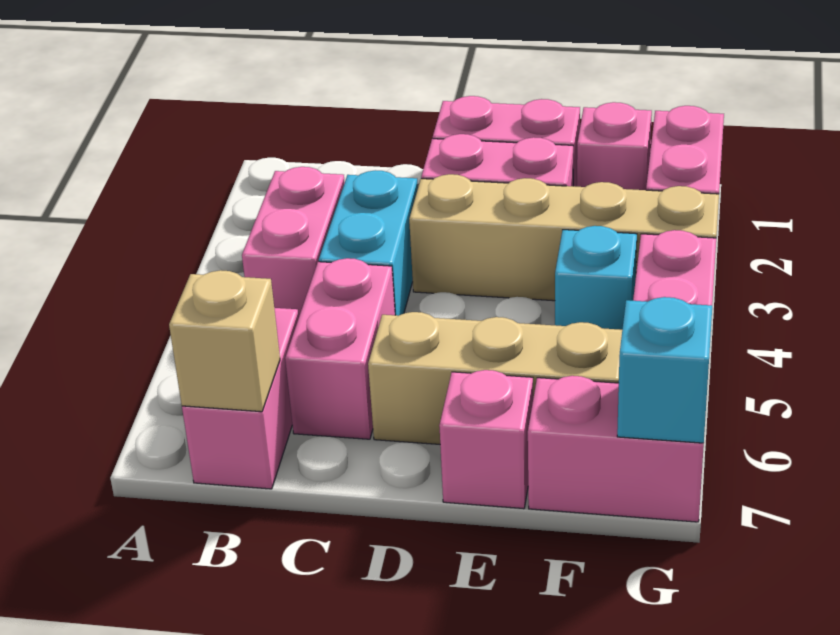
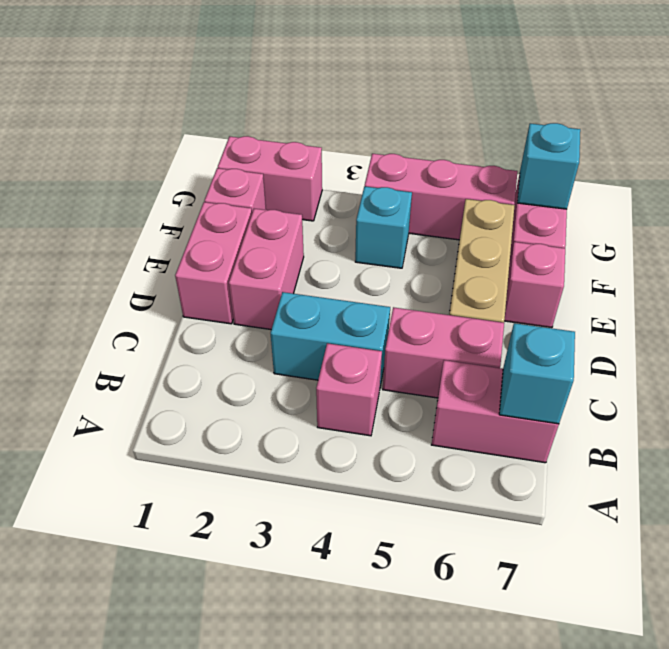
pink 1x2 brick [242,167,345,316] -> pink 1x1 brick [316,343,382,436]
tan 1x1 brick [169,270,280,412] -> cyan 1x1 brick [499,323,575,424]
tan 1x4 brick [409,174,719,301] -> none

